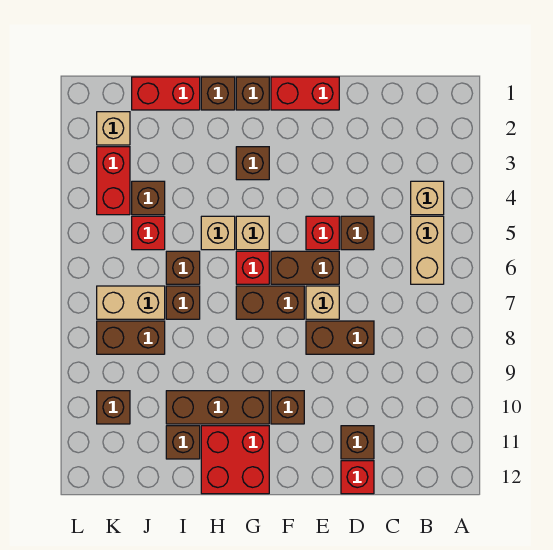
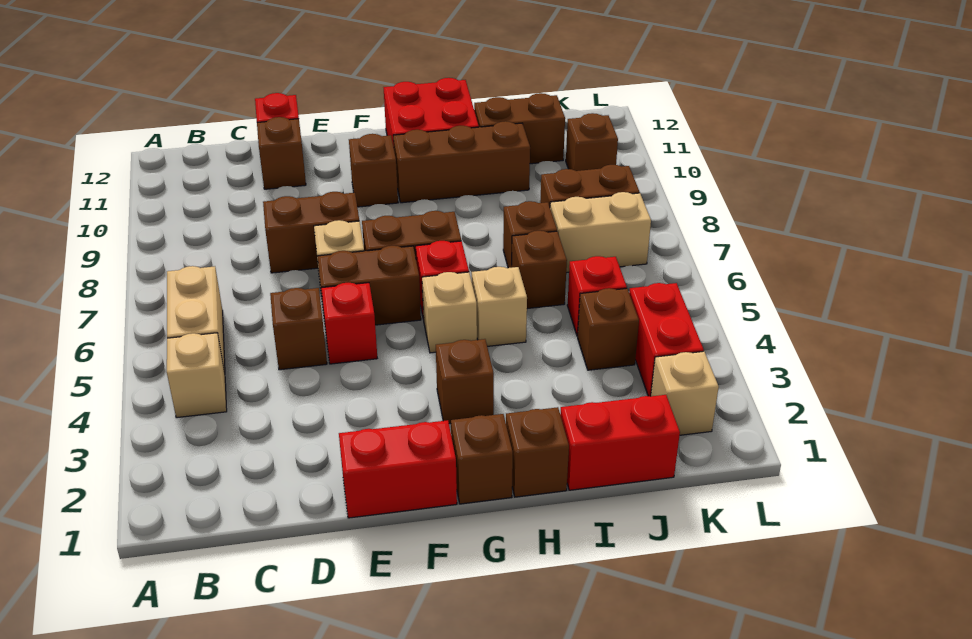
brown 1x1 brick [166,426,200,459] -> brown 1x2 brick [474,93,565,164]

